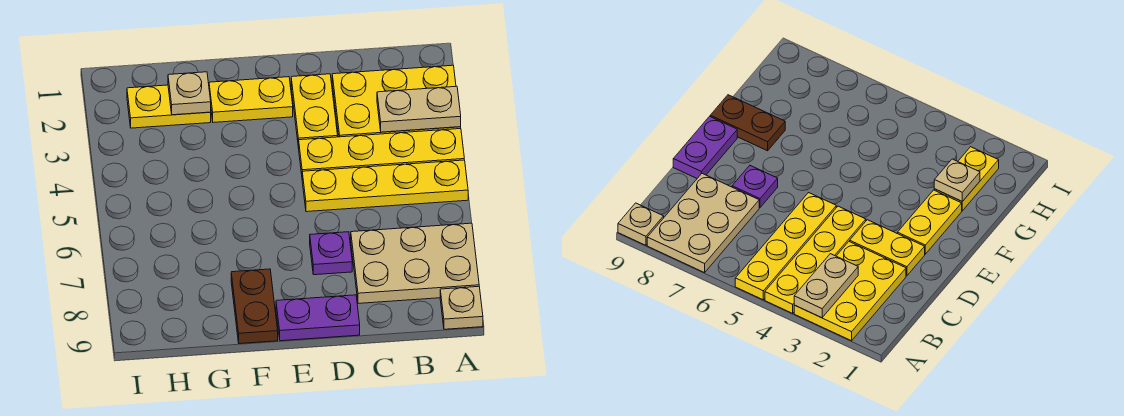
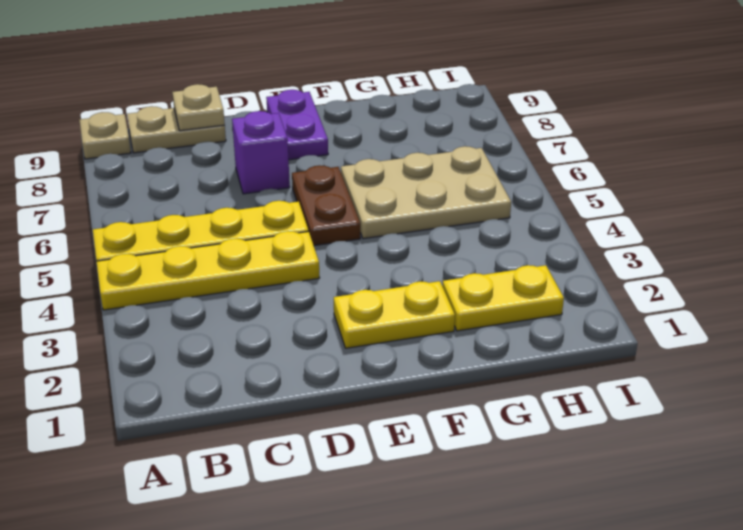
yellow 2x3 plate [332,65,461,137] -> none
tan 1x2 plate [377,86,461,132] -> tan 1x2 plate moved to [127,106,226,153]
tan 2x3 plate [351,223,479,304] -> tan 2x3 plate moved to [341,146,511,239]
yellow 1x2 plate [291,74,338,148] -> none
purple 1x1 plate [310,232,352,275] -> purple 1x1 brick [232,111,290,194]
purple 1x2 plate [276,295,360,341] -> purple 1x2 plate turned to [266,90,328,160]
brown 1x2 plate [231,269,278,344] -> brown 1x2 plate moved to [292,165,360,246]
tan 1x1 plate [168,72,211,115] -> tan 1x1 plate moved to [172,84,225,131]

